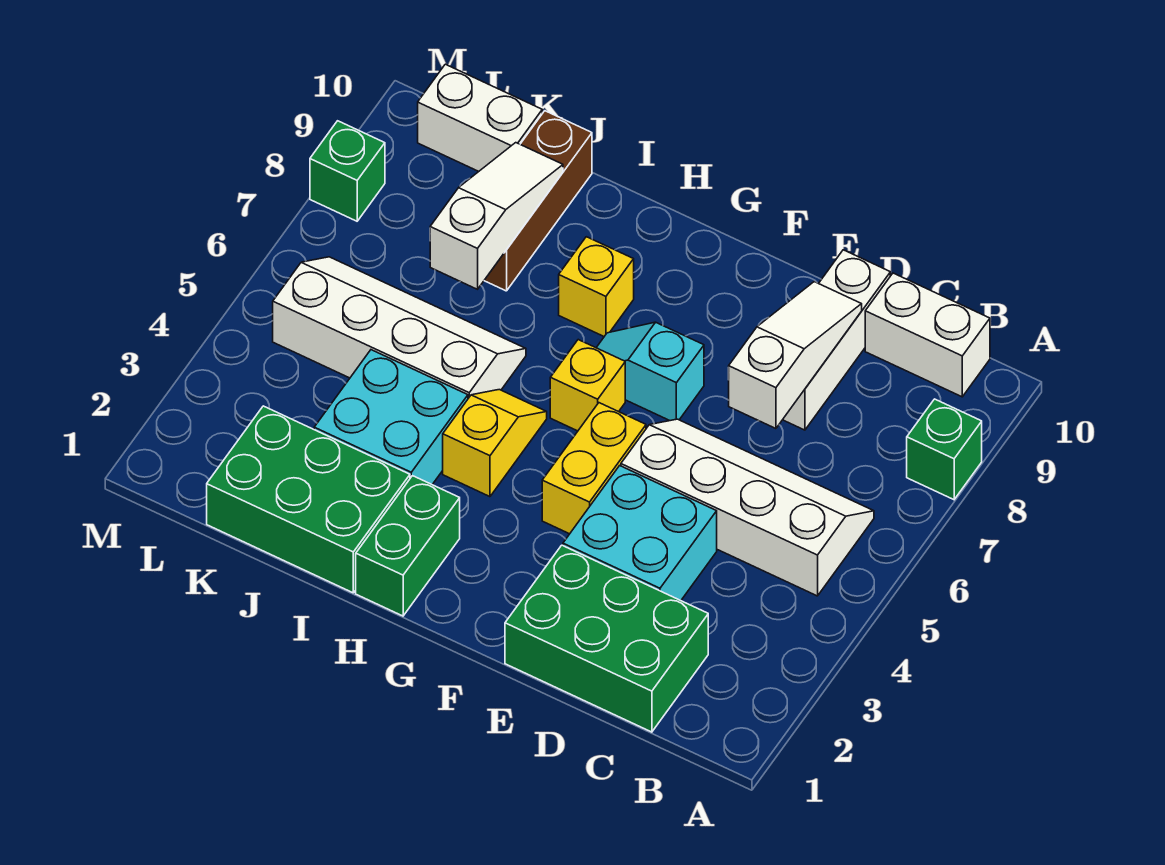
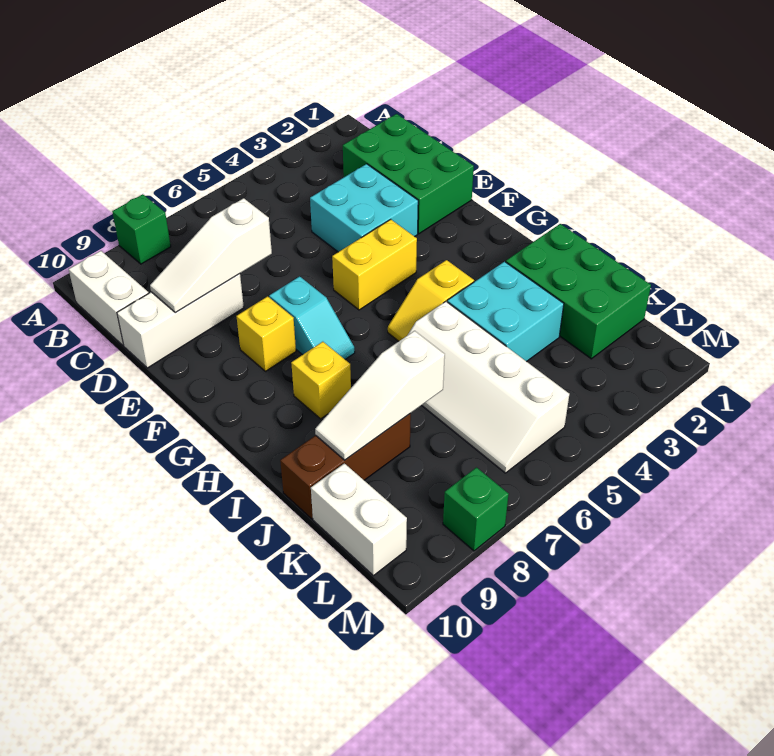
white 2x4 slope [621,419,874,596] -> none
yellow 1x1 brick [550,340,625,431] -> yellow 1x1 brick moved to [236,296,296,371]
green 1x2 brick [356,476,460,616] -> none

